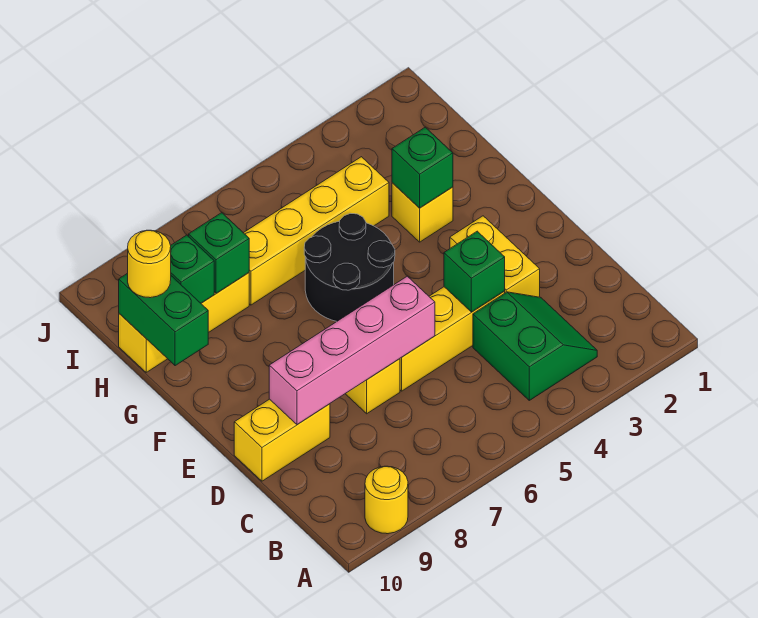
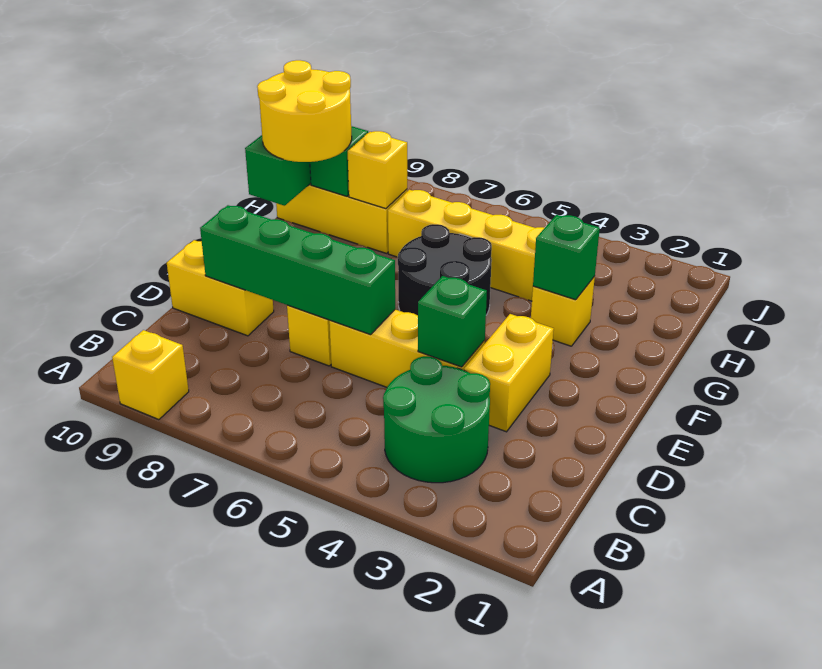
yellow 1x1 round brick [365,466,408,534] -> yellow 1x1 brick [112,330,189,420]
green 2x2 slope [473,292,597,400] -> green 2x2 round brick [383,356,490,483]
pink 1x4 brick [269,276,435,425] -> green 1x4 brick [200,205,395,335]
green 1x1 brick [189,213,249,293] -> yellow 1x1 brick [348,131,407,209]
yellow 1x1 round brick [128,230,171,298] -> yellow 2x2 round brick [257,60,352,162]

